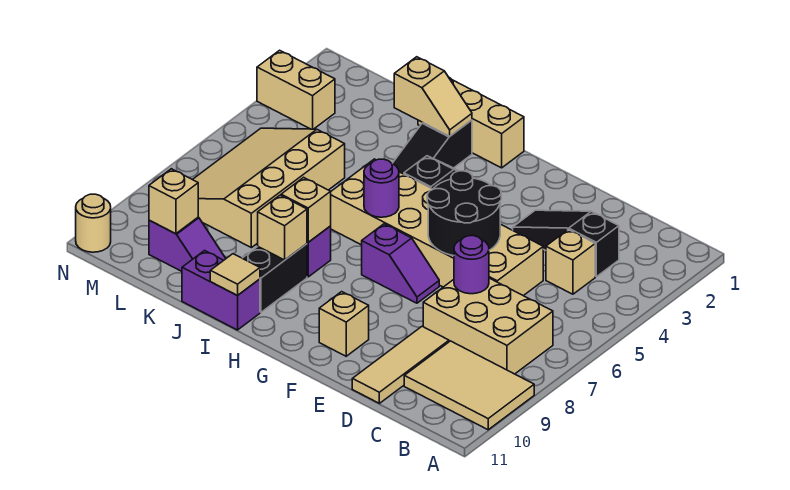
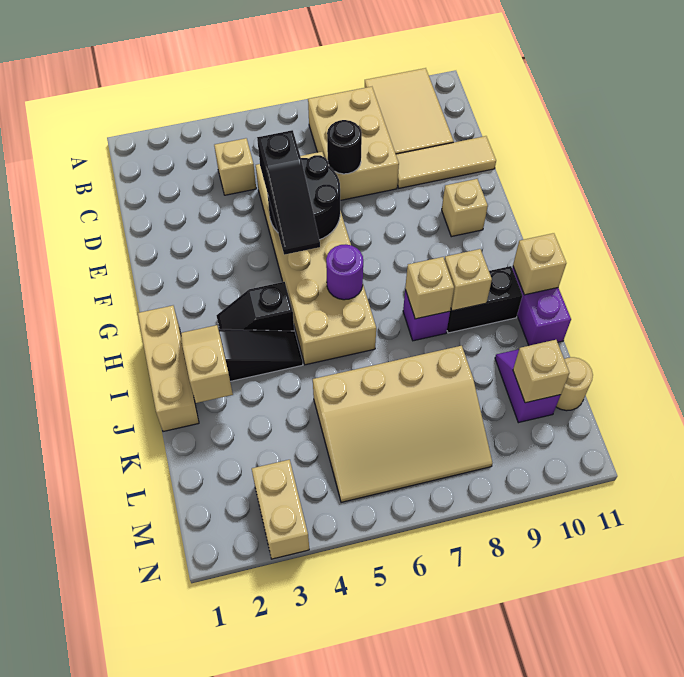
black 1x3 slope [513,210,619,277] -> black 1x3 slope moved to [257,130,320,255]
purple 1x1 round brick [454,236,489,294] -> black 1x1 round brick [327,120,362,174]
purple 1x2 slope [362,224,439,303] -> none
tan 1x1 tile [210,254,260,296] -> tan 1x1 brick [513,233,566,295]
tan 1x1 round brick [76,194,111,252] -> tan 1x1 round brick moved to [556,357,593,411]

